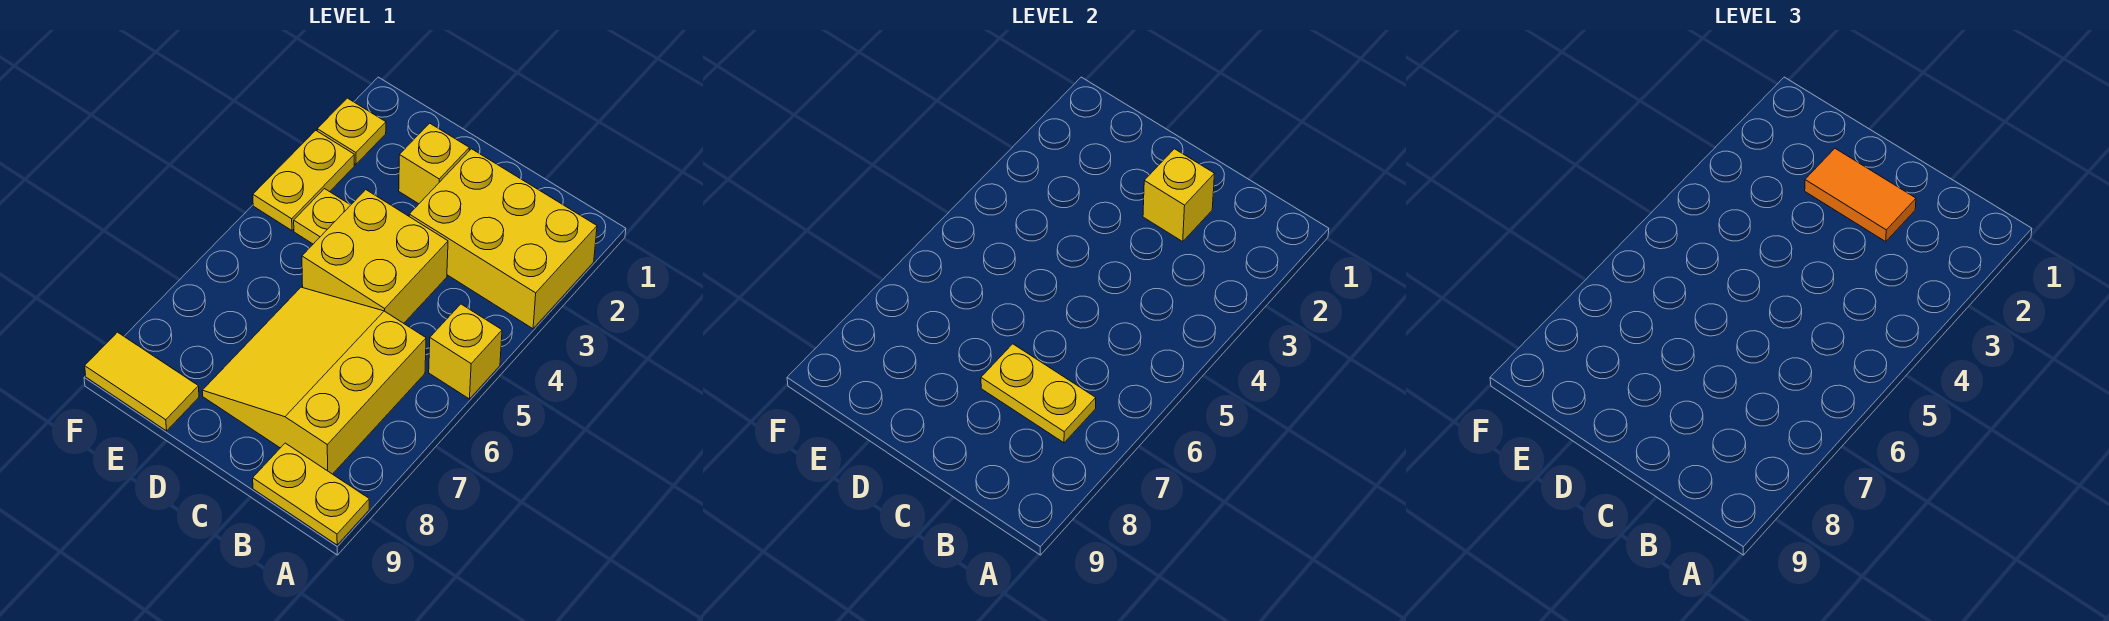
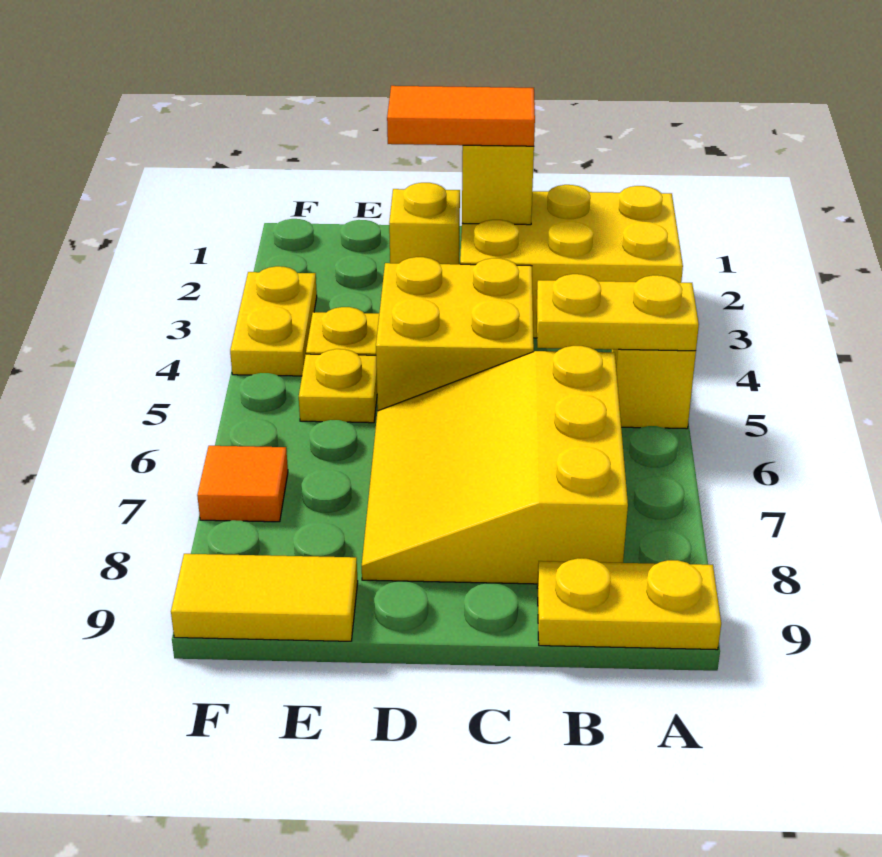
yellow 1x2 plate [981,344,1096,443] -> yellow 1x2 plate moved to [537,274,699,351]
yellow 1x1 plate [317,98,386,164] -> yellow 1x1 plate moved to [299,349,377,423]
none -> orange 1x1 tile [197,446,288,522]

